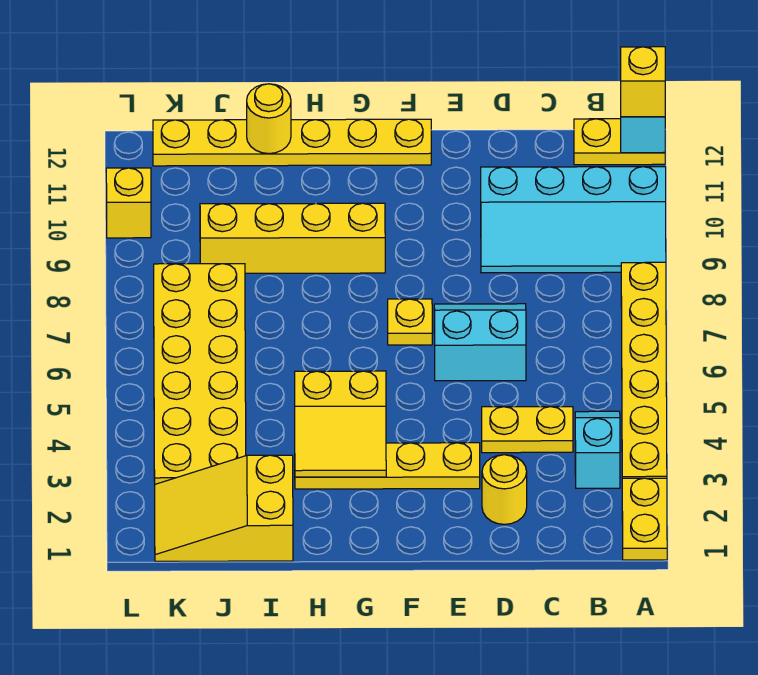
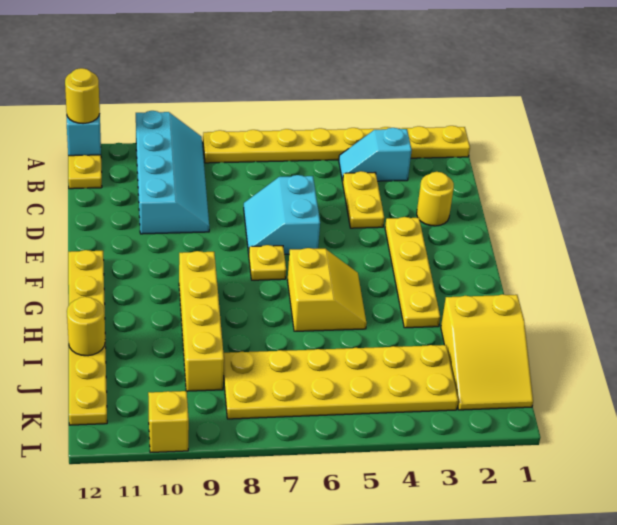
yellow 1x1 brick [621,47,665,117] -> yellow 1x1 round brick [65,68,100,124]
yellow 2x2 slope [295,371,386,477] -> yellow 2x2 slope moved to [288,248,367,331]

